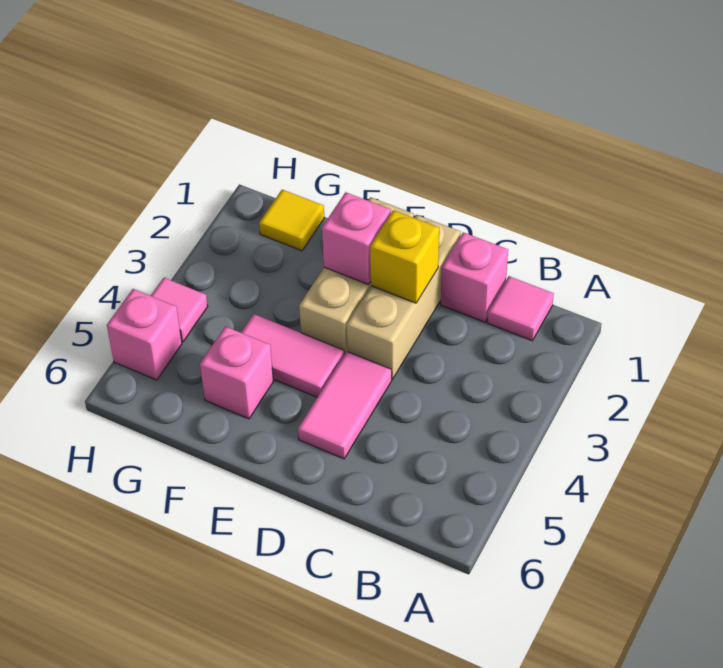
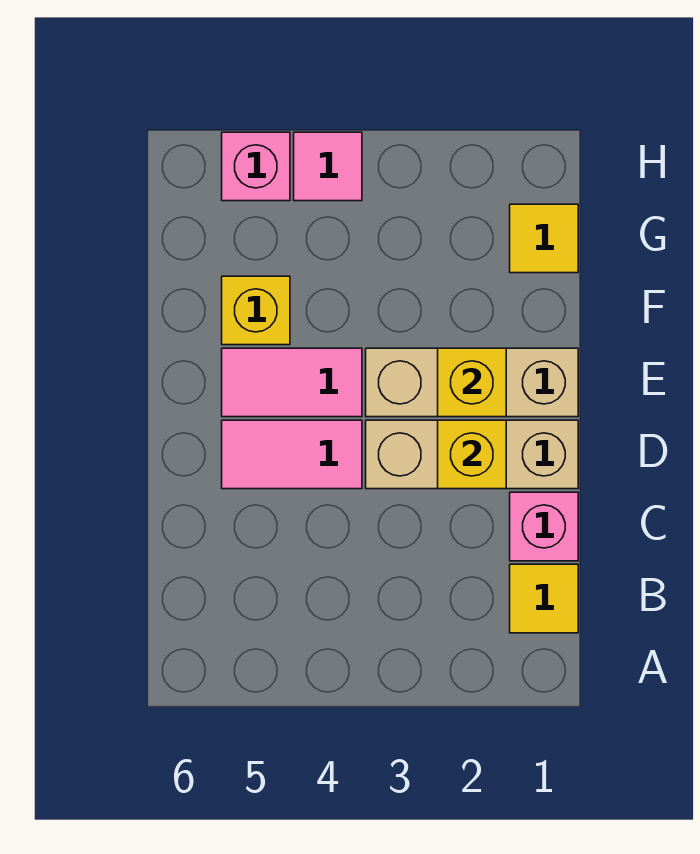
pink 1x1 tile [487,276,554,341] -> yellow 1x1 tile [510,564,578,633]
pink 1x1 brick [322,192,391,285] -> yellow 1x1 brick [438,348,506,417]
pink 1x2 tile [241,314,344,397] -> pink 1x2 tile turned to [222,348,362,417]
pink 1x1 brick [200,326,273,419] -> yellow 1x1 brick [222,276,290,345]

